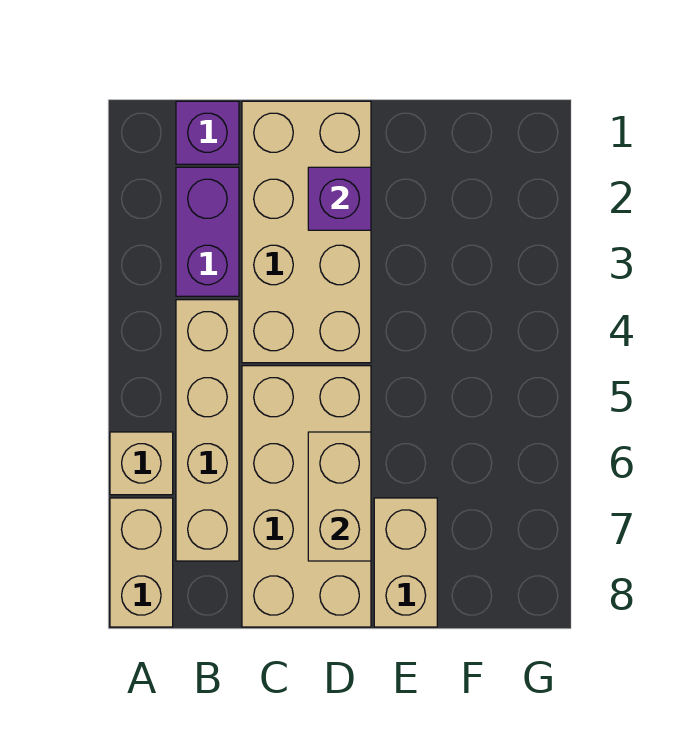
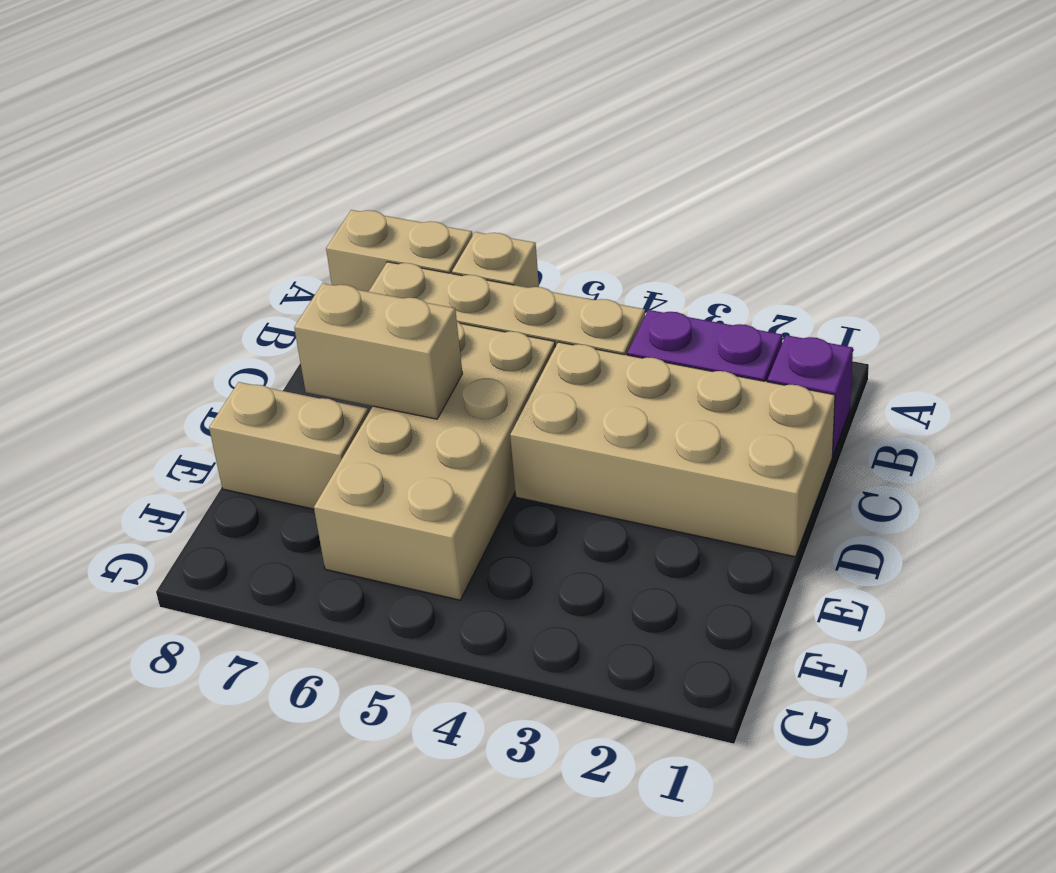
tan 2x4 brick [242,366,371,627] -> tan 2x4 brick turned to [314,322,555,600]
purple 1x1 brick [308,167,371,230] -> none

